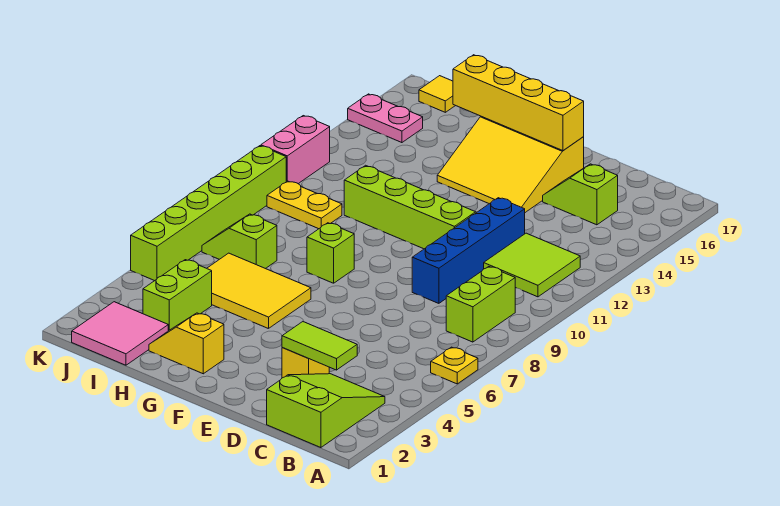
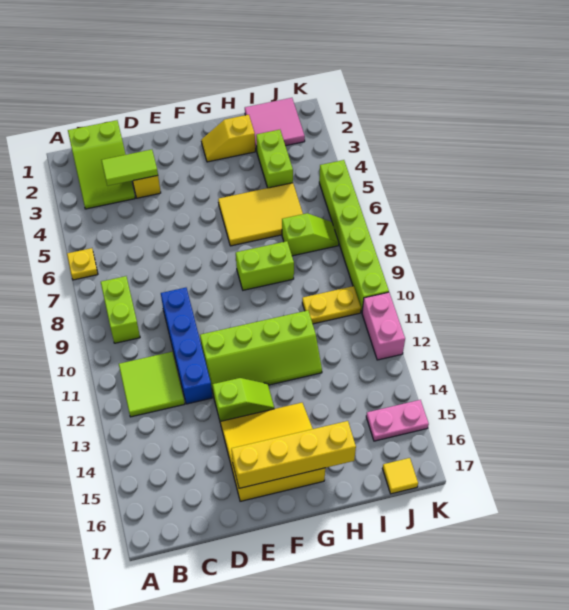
lime 1x2 slope [543,164,618,225] -> lime 1x2 slope moved to [213,378,274,422]
yellow 1x2 slope [149,313,224,374] -> yellow 1x2 slope turned to [201,115,255,162]
lime 1x1 brick [307,223,354,283] -> lime 1x2 brick [236,241,294,290]

